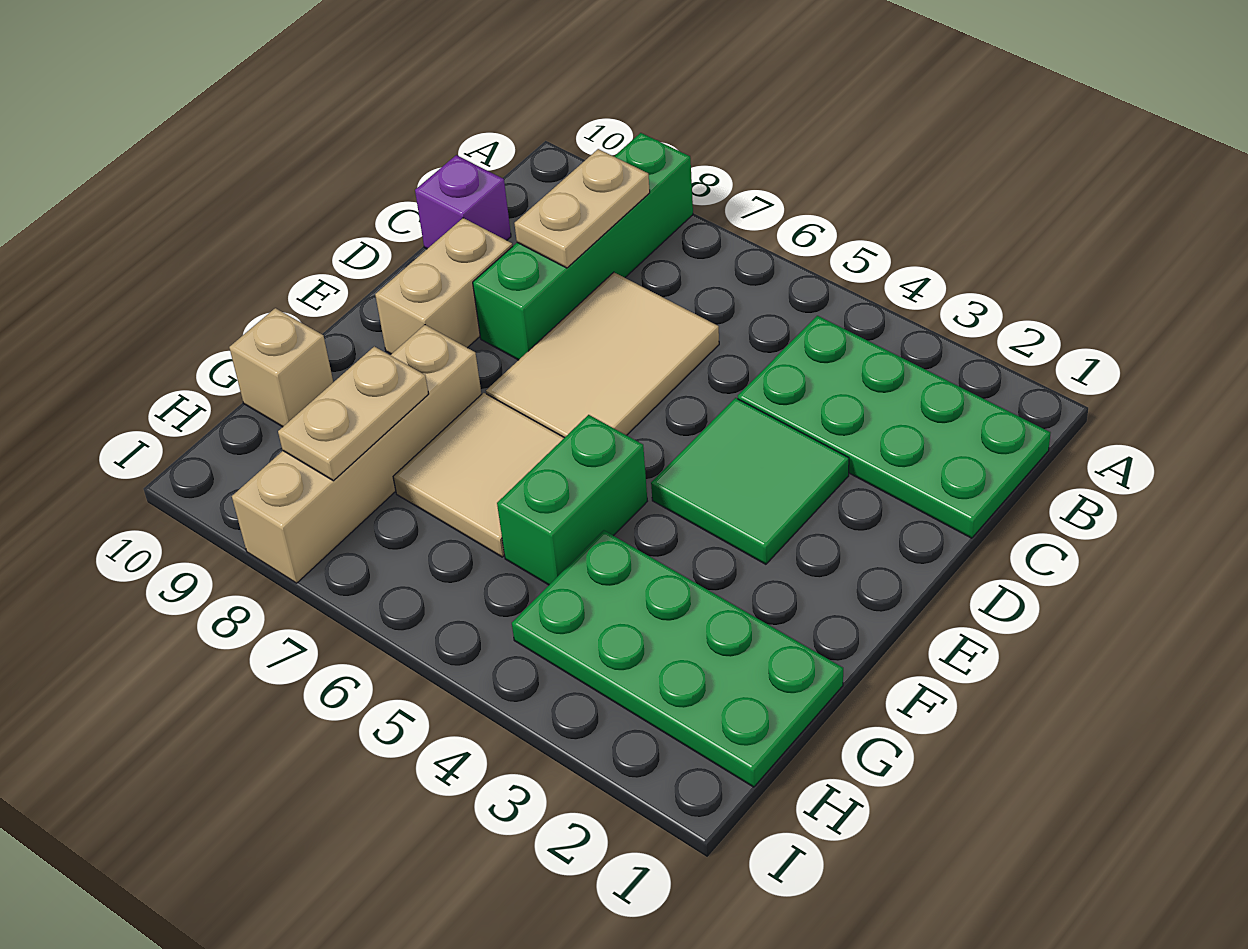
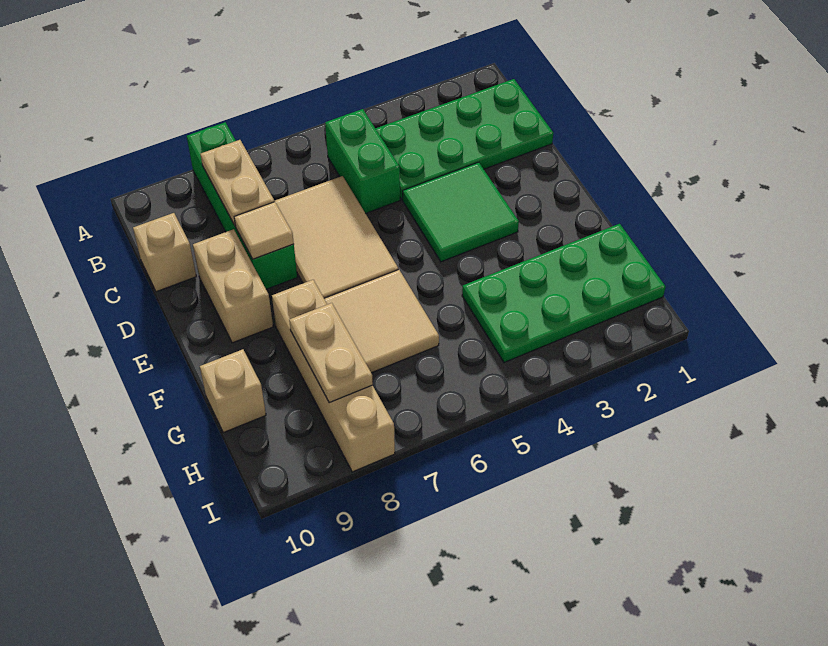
purple 1x1 brick [415,155,511,249] -> tan 1x1 brick [133,213,196,292]
none -> tan 1x1 tile [234,202,294,259]
green 1x2 brick [497,415,647,585] -> green 1x2 brick moved to [325,109,400,213]

